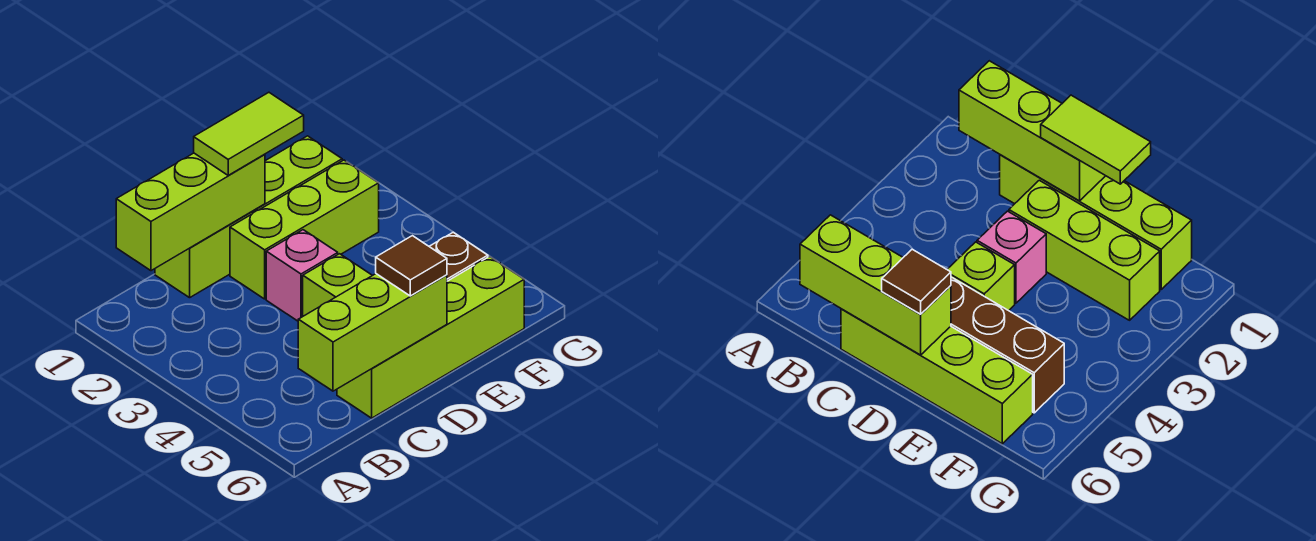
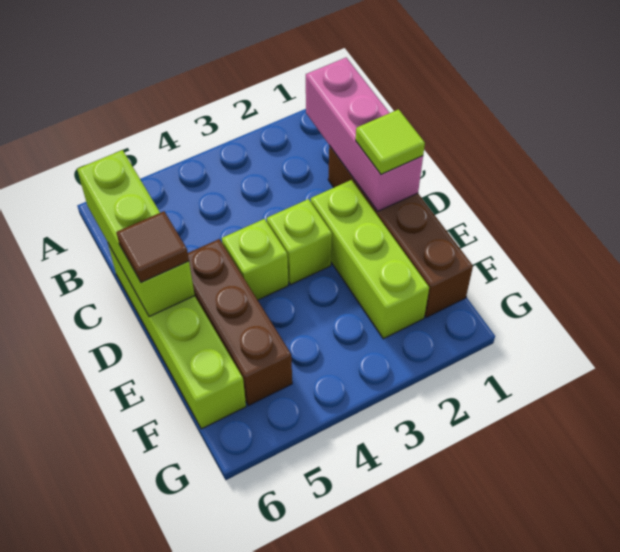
lime 1x3 brick [116,153,265,271] -> pink 1x3 brick [306,58,423,211]
lime 1x4 brick [155,136,342,298] -> brown 1x4 brick [328,146,473,318]
lime 1x2 tile [194,92,304,175] -> lime 1x1 tile [356,109,425,174]
pink 1x1 brick [266,230,338,321] -> lime 1x1 brick [267,199,332,285]

